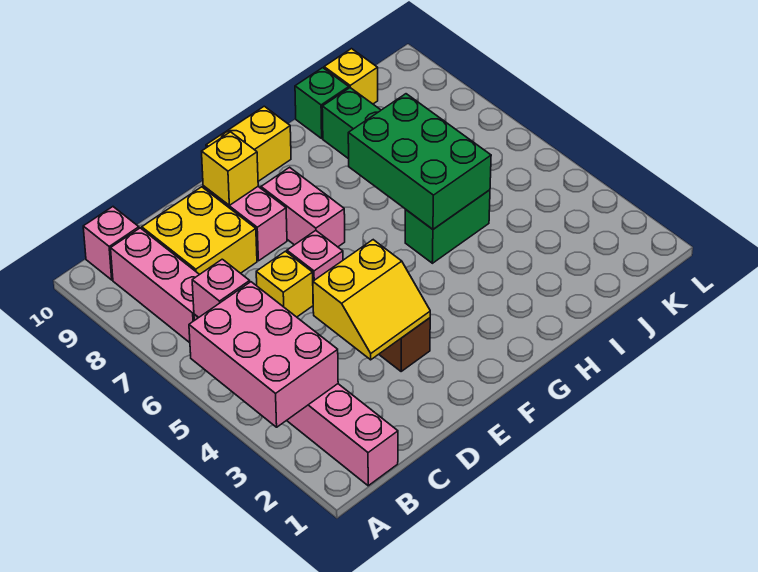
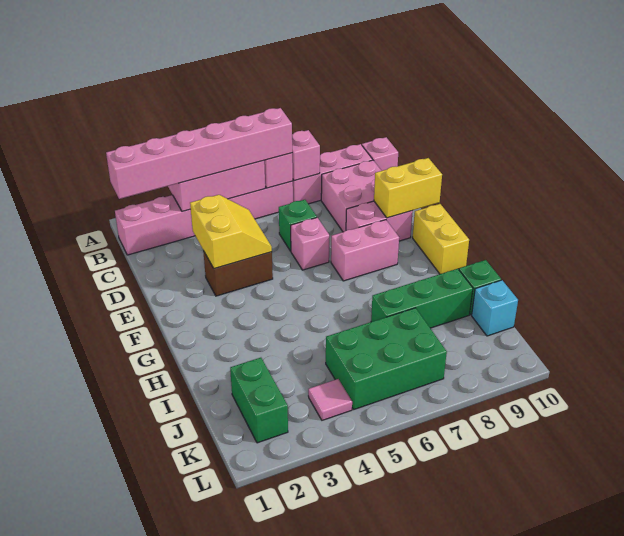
none -> pink 1x6 brick [106,108,292,199]
none -> pink 1x1 brick [292,130,320,181]
yellow 2x2 brick [142,187,257,274] -> pink 2x2 brick [321,160,381,232]
yellow 2x2 slope [313,240,430,360] -> yellow 2x2 slope turned to [190,195,272,269]
yellow 1x1 brick [256,251,313,317] -> green 1x1 brick [279,200,317,251]
yellow 1x1 brick [202,132,258,205] -> yellow 1x2 brick [374,158,442,218]
green 1x2 brick [405,190,490,263] -> green 1x2 brick moved to [230,358,288,443]
green 2x3 brick [348,94,491,229] -> green 2x3 brick moved to [326,308,447,410]
yellow 1x1 brick [324,49,378,104] -> cyan 1x1 brick [472,280,518,336]
none -> pink 1x1 tile [308,379,352,420]

